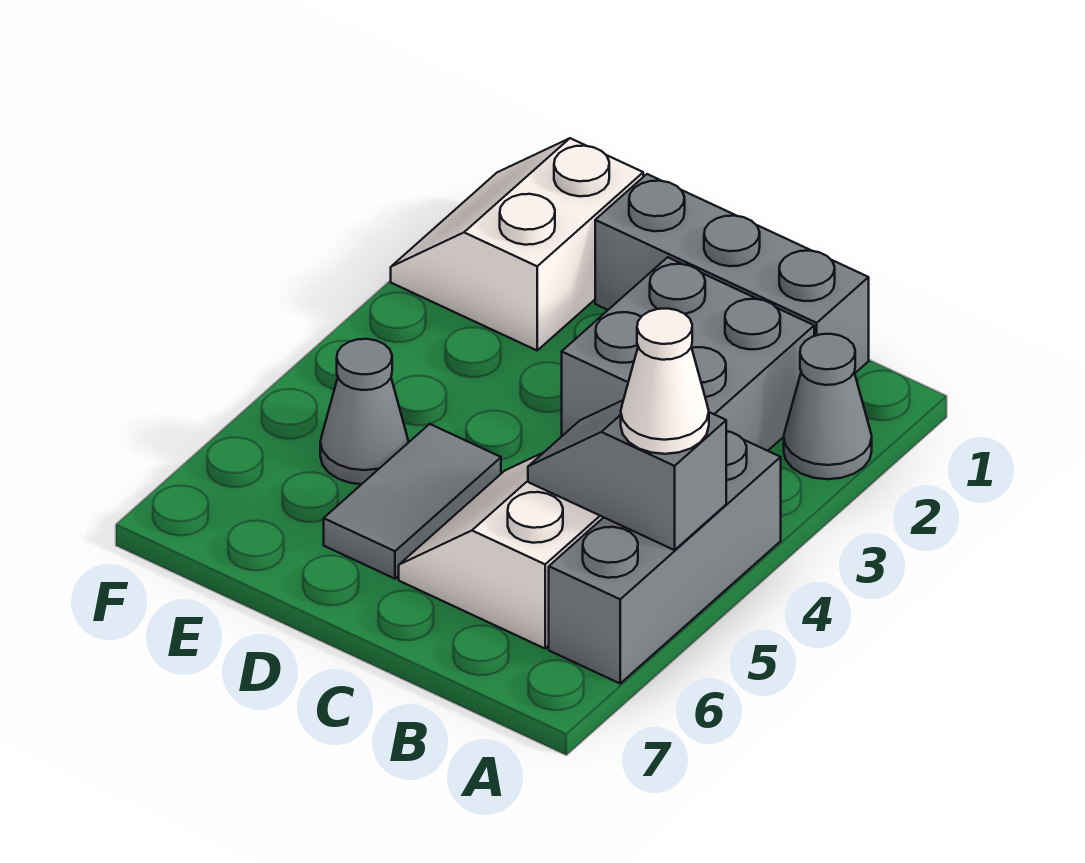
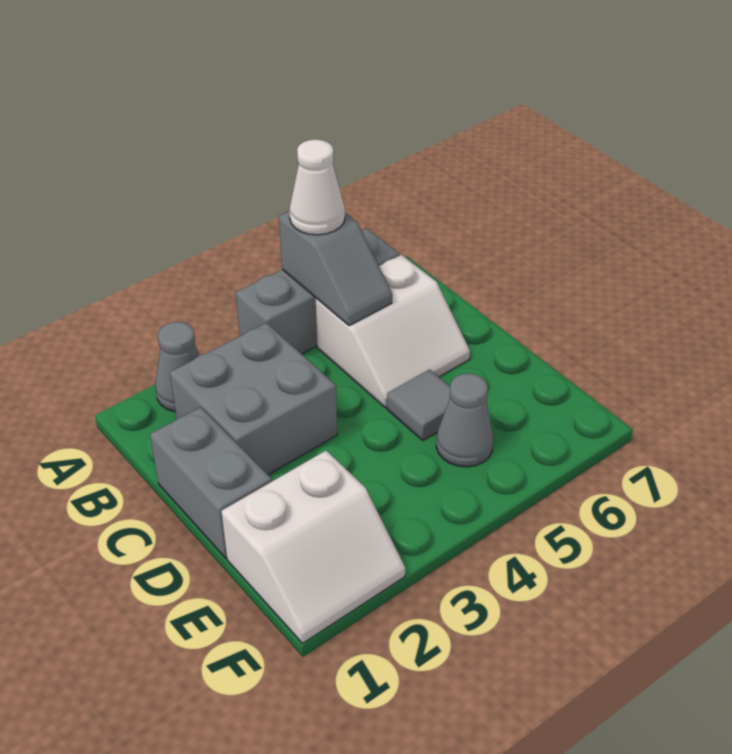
grey 1x3 brick [595,174,869,373] -> grey 1x2 brick [150,407,272,558]
grey 1x2 tile [324,424,501,579] -> grey 1x1 tile [387,370,450,440]

